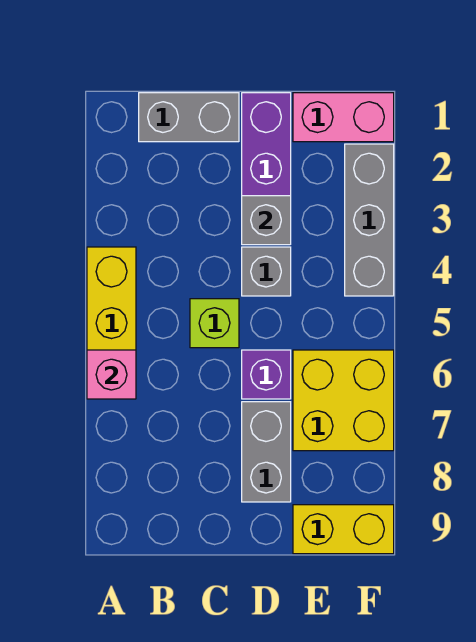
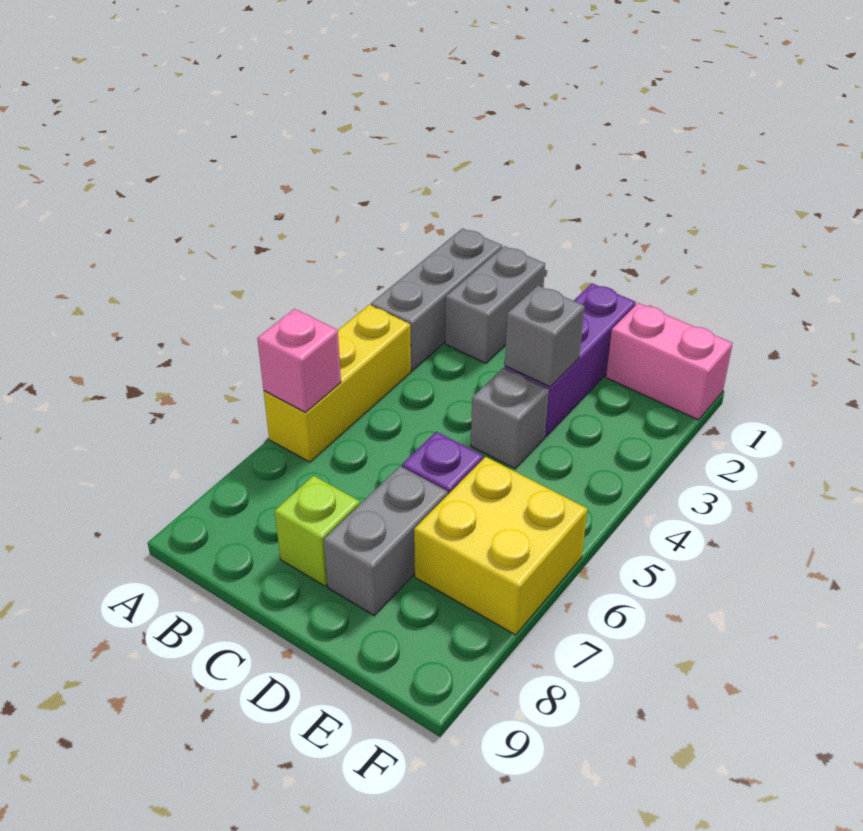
grey 1x2 brick [139,93,239,142] -> grey 1x2 brick turned to [445,246,545,363]
lime 1x1 brick [190,299,239,348] -> lime 1x1 brick moved to [275,476,360,586]
yellow 1x2 brick [293,505,394,554] -> none
grey 1x3 brick [345,144,394,296] -> grey 1x3 brick moved to [371,228,502,371]

